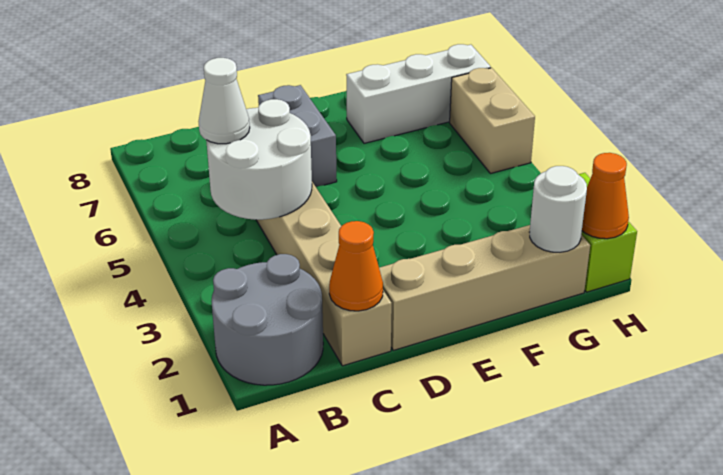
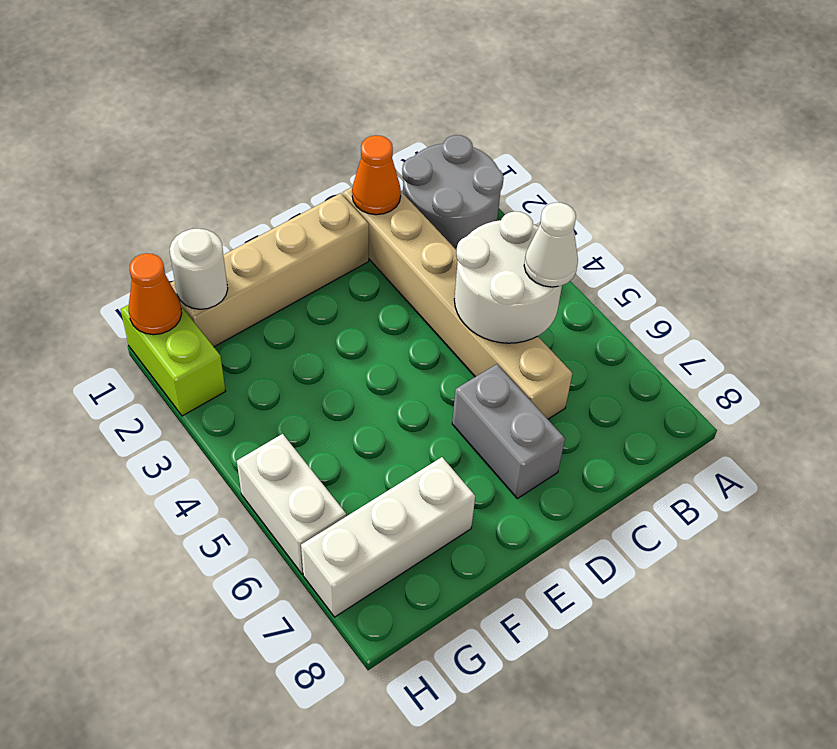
tan 1x2 brick [450,68,535,174] -> white 1x2 brick [237,434,346,574]

